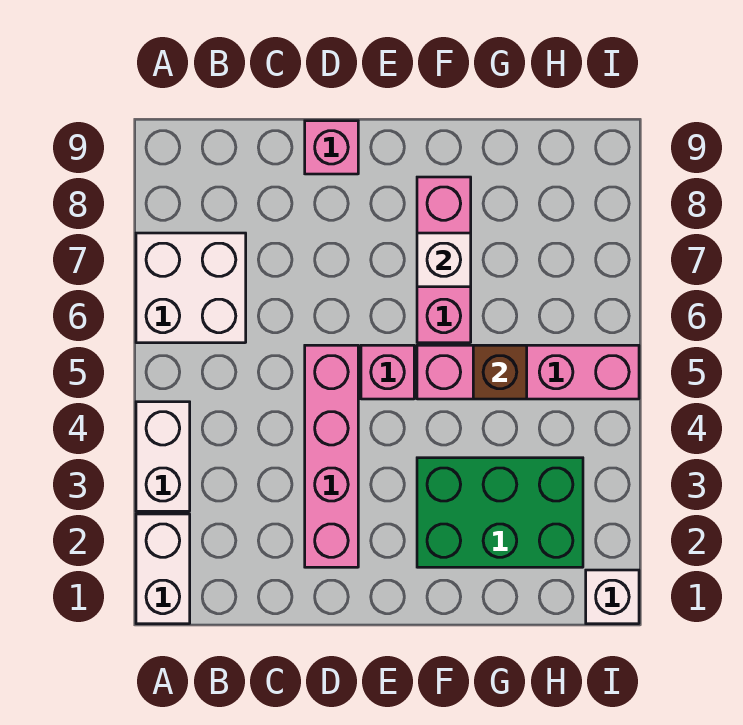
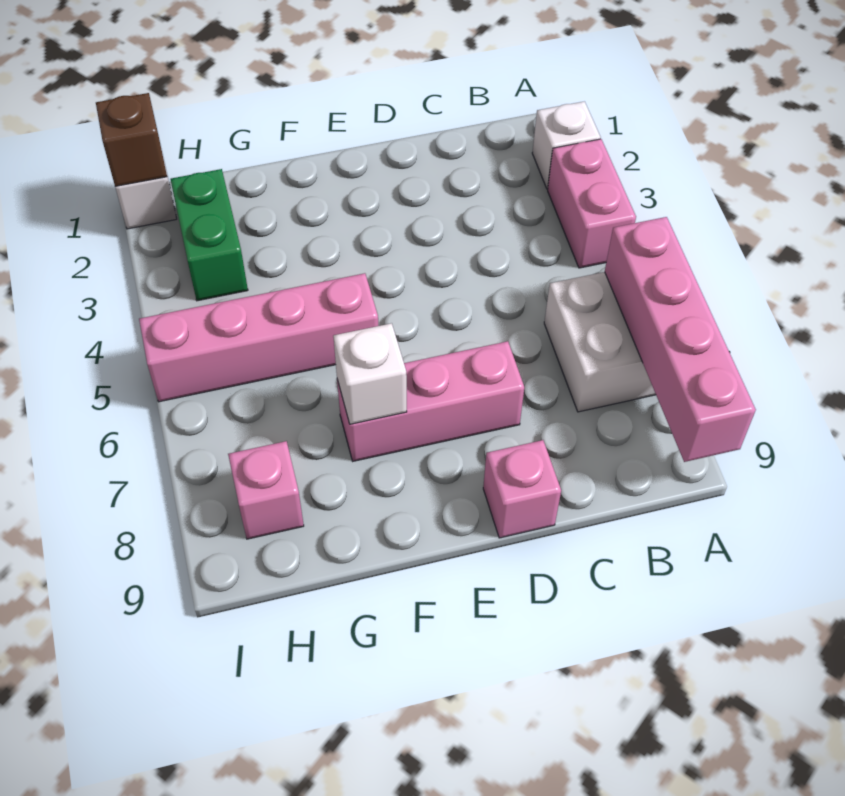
white 1x2 brick [136,514,190,624] -> white 1x1 brick [532,101,601,189]
white 1x2 brick [136,402,190,511] -> pink 1x2 brick [548,139,636,268]
pink 1x4 brick [305,345,358,567] -> pink 1x4 brick moved to [605,217,756,462]
pink 1x1 brick [361,345,414,399] -> pink 1x1 brick moved to [228,441,304,539]
green 2x3 brick [417,458,583,567] -> green 1x2 brick [170,169,248,301]
pink 1x3 brick [417,177,471,343] -> pink 1x3 brick turned to [337,341,524,461]
brown 1x1 brick [473,345,527,399] -> brown 1x1 brick moved to [96,93,167,186]

